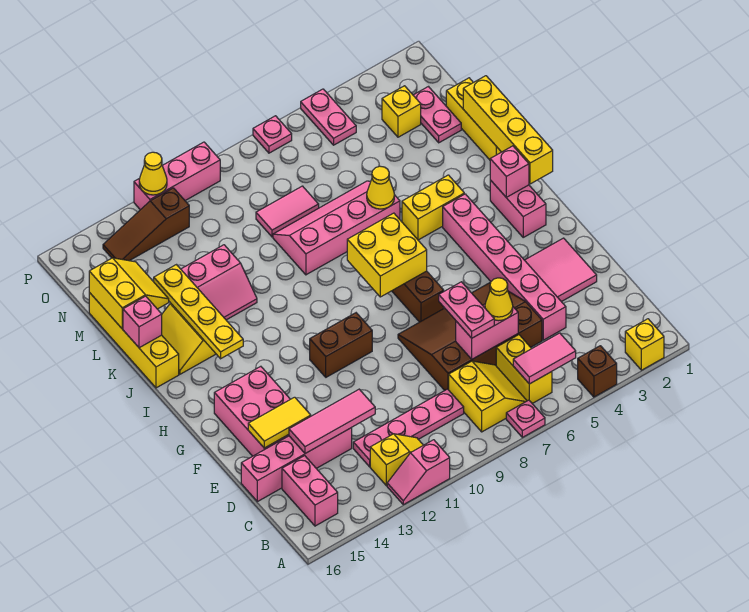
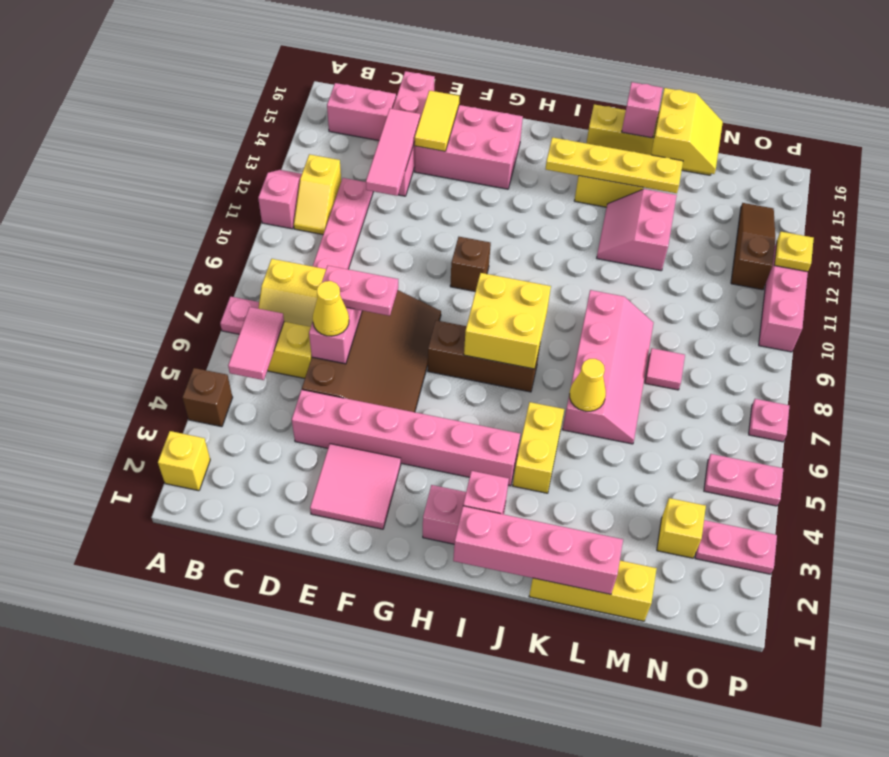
brown 1x2 brick [310,313,372,377] -> brown 1x1 brick [450,237,491,292]
yellow 1x4 brick [463,76,553,184] -> pink 1x4 brick [453,506,623,594]
yellow 2x2 slope [89,258,169,329] -> yellow 2x2 slope turned to [651,88,723,174]
pink 1x2 plate [413,87,461,143] -> pink 1x2 plate moved to [695,520,777,574]
pink 1x2 tile [256,186,319,237] -> pink 1x1 tile [645,348,685,390]
yellow 1x1 cone [139,152,167,195] -> yellow 1x1 plate [774,232,814,272]

